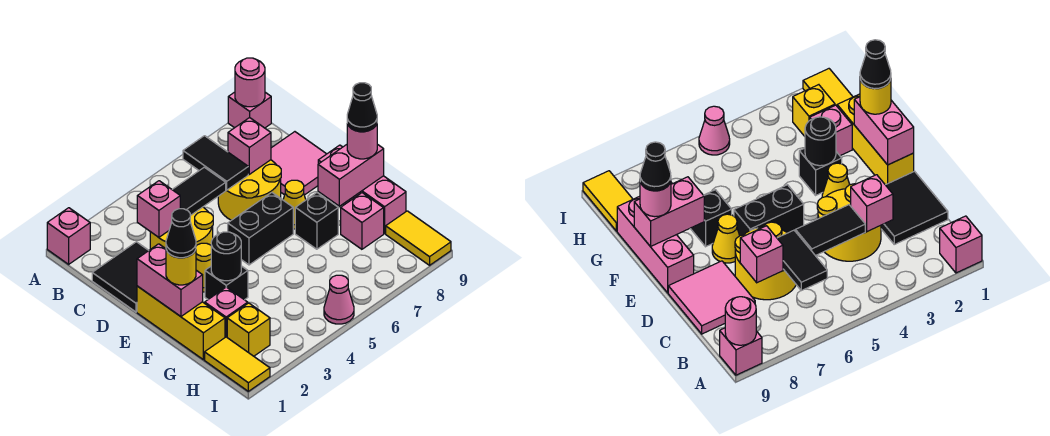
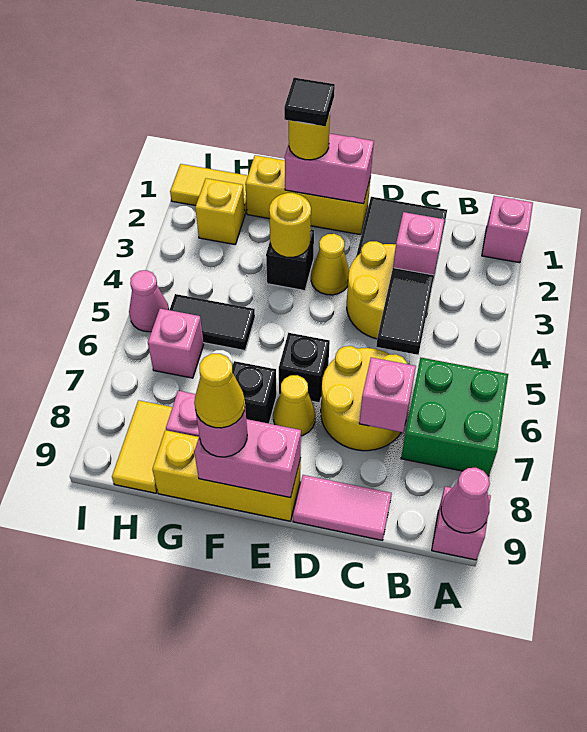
none -> green 2x2 brick [401,358,508,476]
pink 1x1 round brick [235,58,265,107] -> pink 1x1 cone [441,468,490,533]
black 1x2 tile [183,136,248,190] -> black 1x2 tile moved to [170,294,255,351]
pink 2x2 tile [271,132,326,195] -> pink 1x2 tile [293,475,392,540]
black 1x2 brick [228,193,293,265] -> black 1x1 brick [279,333,330,403]
pink 1x3 brick [318,145,406,234] -> yellow 1x3 brick [152,430,301,521]
black 1x1 cone [166,209,196,258] -> black 1x1 tile [284,78,335,126]
black 1x1 round brick [211,232,241,281] -> yellow 1x1 round brick [269,193,311,257]
pink 1x2 brick [318,144,384,206] -> pink 1x2 brick turned to [194,419,301,498]
black 1x1 cone [347,83,377,132] -> yellow 1x1 cone [194,354,245,428]
pink 1x1 brick [205,287,248,337] -> pink 1x1 brick moved to [148,309,204,378]
yellow 1x2 tile [386,211,451,265] -> yellow 1x2 tile turned to [112,400,172,493]

